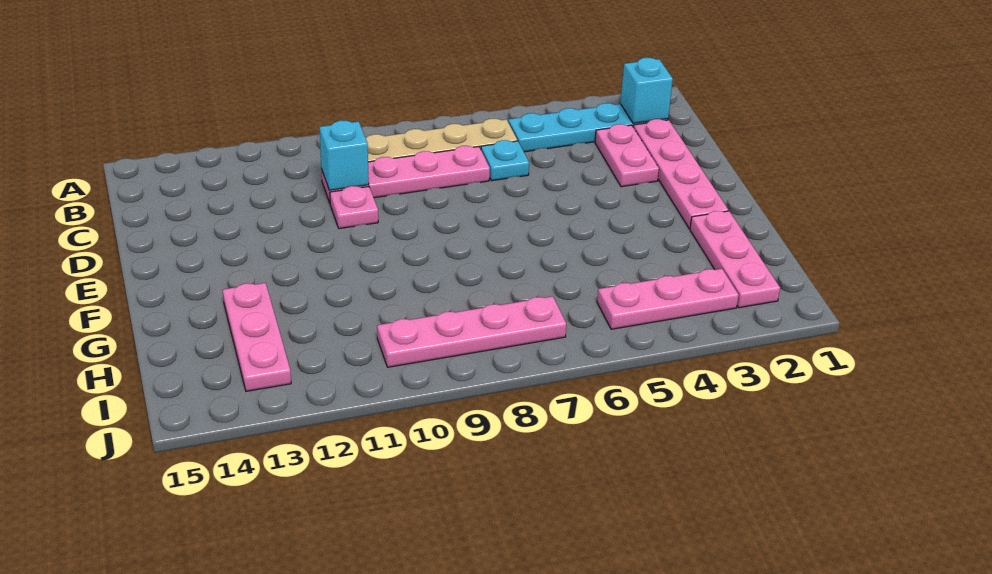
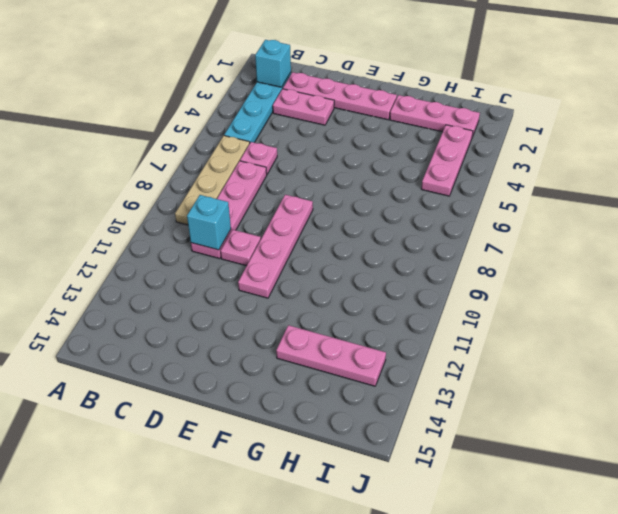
cyan 1x1 plate [481,140,529,181] -> pink 1x1 plate [240,142,277,174]
pink 1x4 plate [377,296,566,367] -> pink 1x4 plate moved to [238,195,313,298]

